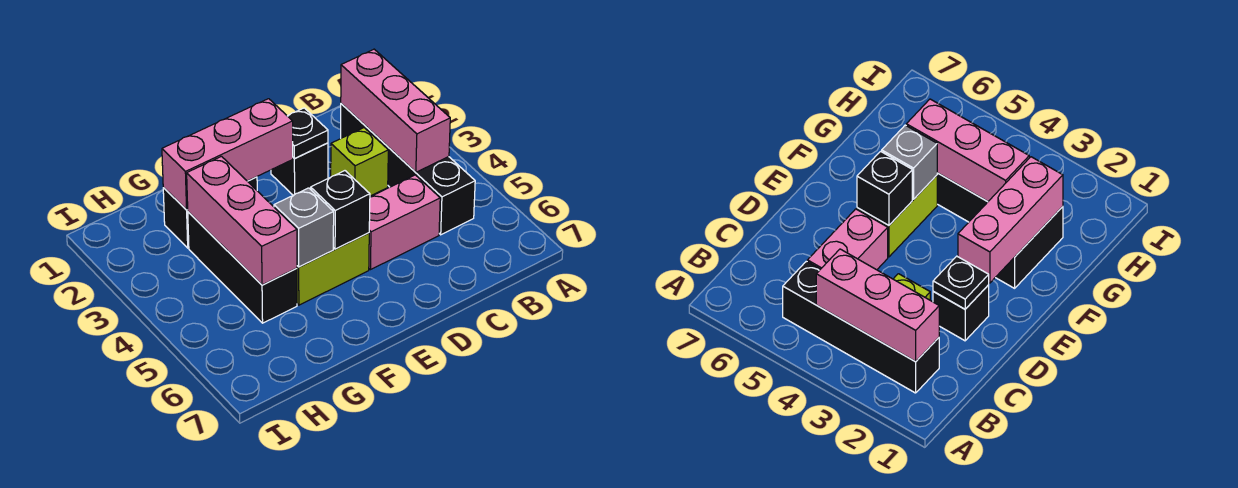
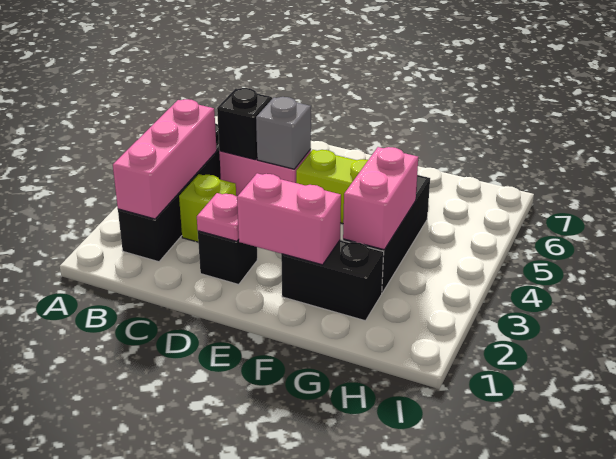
black 1x1 plate [288,108,328,158] -> pink 1x1 plate [197,193,239,241]
pink 1x3 brick [162,99,293,210] -> pink 1x2 brick [237,173,341,265]
black 1x1 brick [311,171,370,249] -> black 1x1 brick moved to [217,88,272,160]
grey 1x1 brick [274,188,334,267] -> grey 1x1 brick moved to [256,97,311,169]
pink 1x3 brick [187,156,297,285] -> pink 1x2 brick [343,147,418,250]

